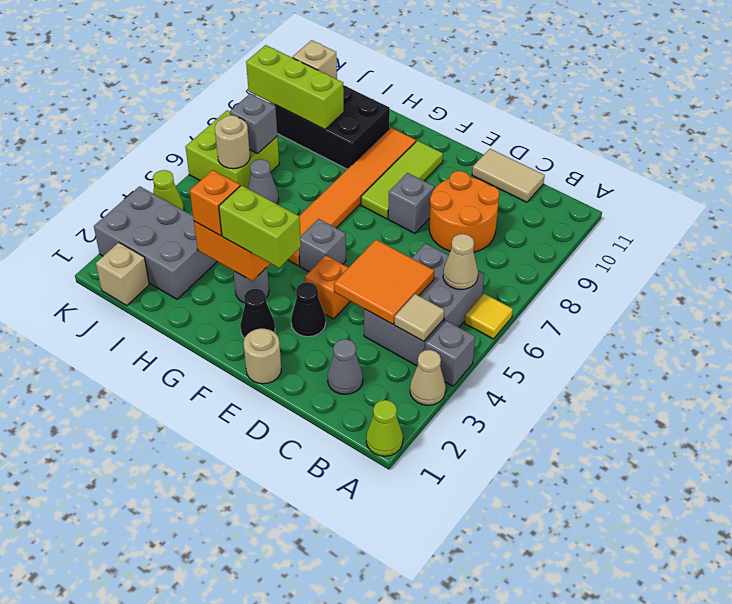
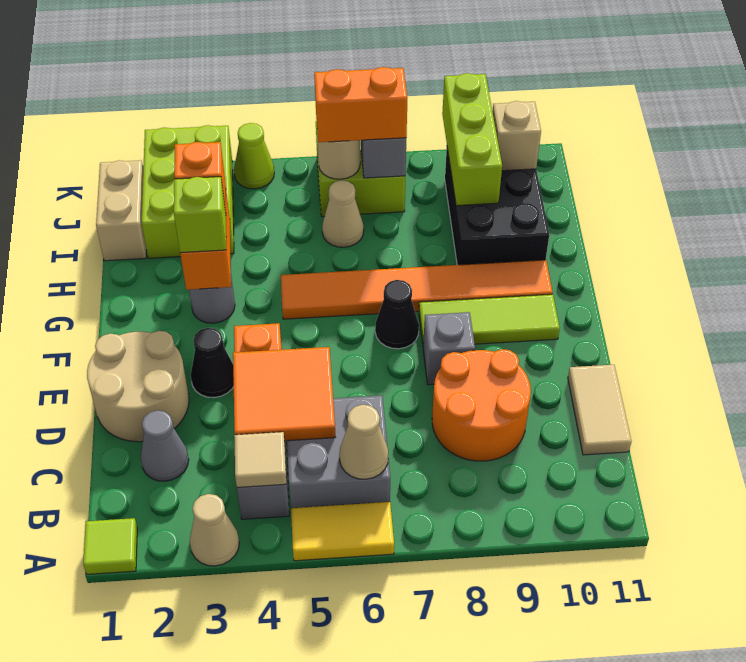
lime 1x1 cone [366,400,403,456] -> lime 1x1 tile [83,518,137,574]
grey 1x1 brick [425,320,475,386] -> none
yellow 1x1 tile [465,294,513,339] -> yellow 1x2 tile [291,502,394,561]
tan 1x1 round brick [243,328,281,384] -> tan 2x2 round brick [87,331,189,442]
black 1x1 cone [240,289,275,338] -> black 1x1 cone moved to [375,280,419,349]
lime 1x2 brick [219,185,301,268] -> lime 1x1 brick [174,177,226,253]
grey 1x1 brick [299,219,346,272] -> none
grey 2x3 brick [94,186,217,299] -> lime 2x3 brick [142,125,234,258]
grey 1x1 cone [248,159,279,204] -> tan 1x1 cone [322,180,364,247]
tan 1x1 brick [96,243,149,305] -> tan 1x2 brick [96,160,146,261]
none -> orange 1x2 brick [314,67,407,142]

